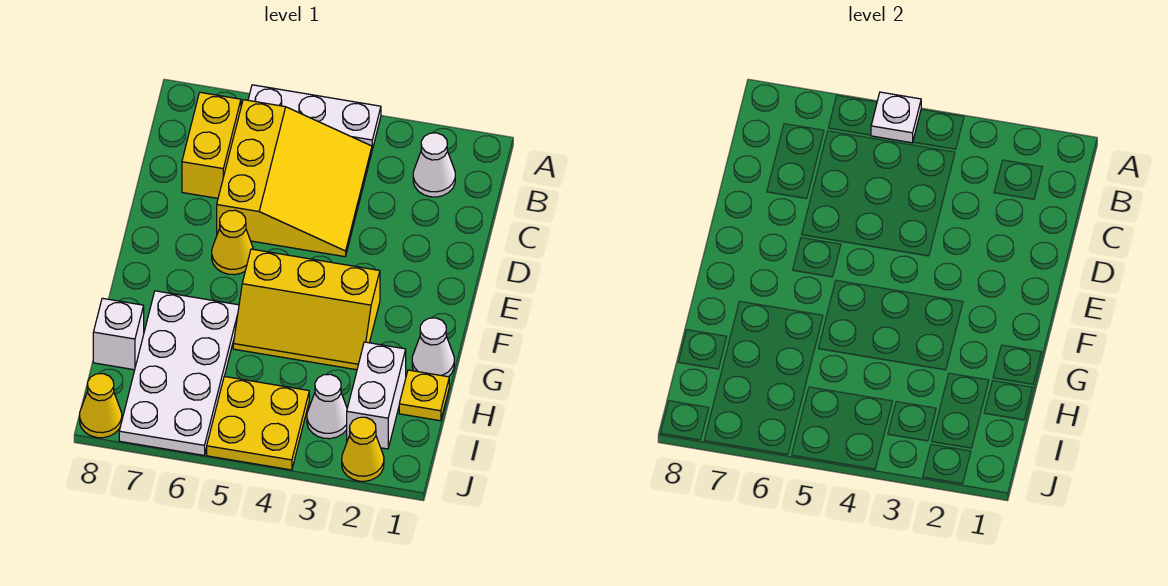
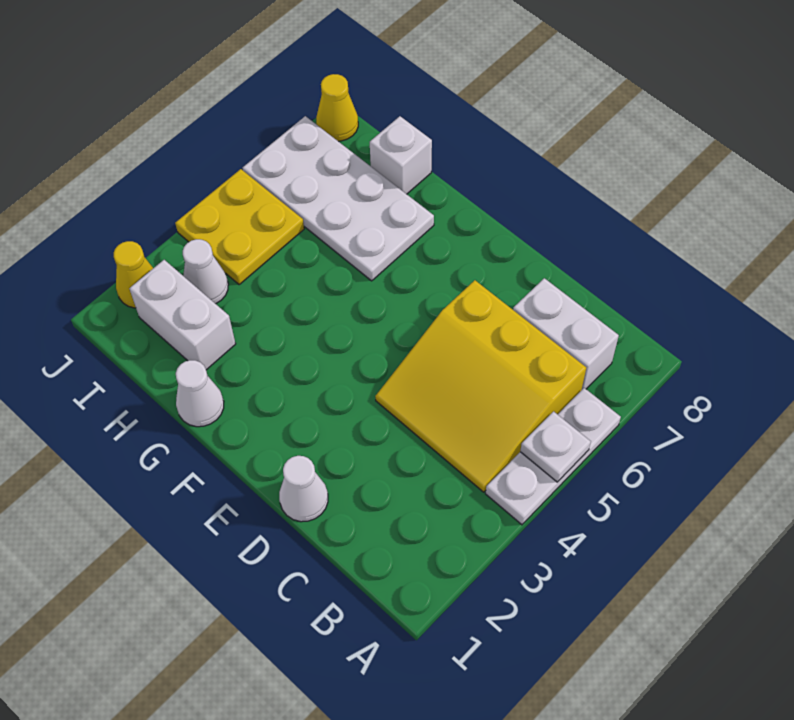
white 1x1 cone [413,133,455,197] -> white 1x1 cone moved to [279,456,328,522]
yellow 1x2 brick [182,92,241,198] -> white 1x2 brick [513,278,619,389]
yellow 1x1 cone [212,210,253,275] -> none
yellow 2x3 slope [233,249,380,370] -> none
yellow 1x1 plate [399,370,449,421] -> none

